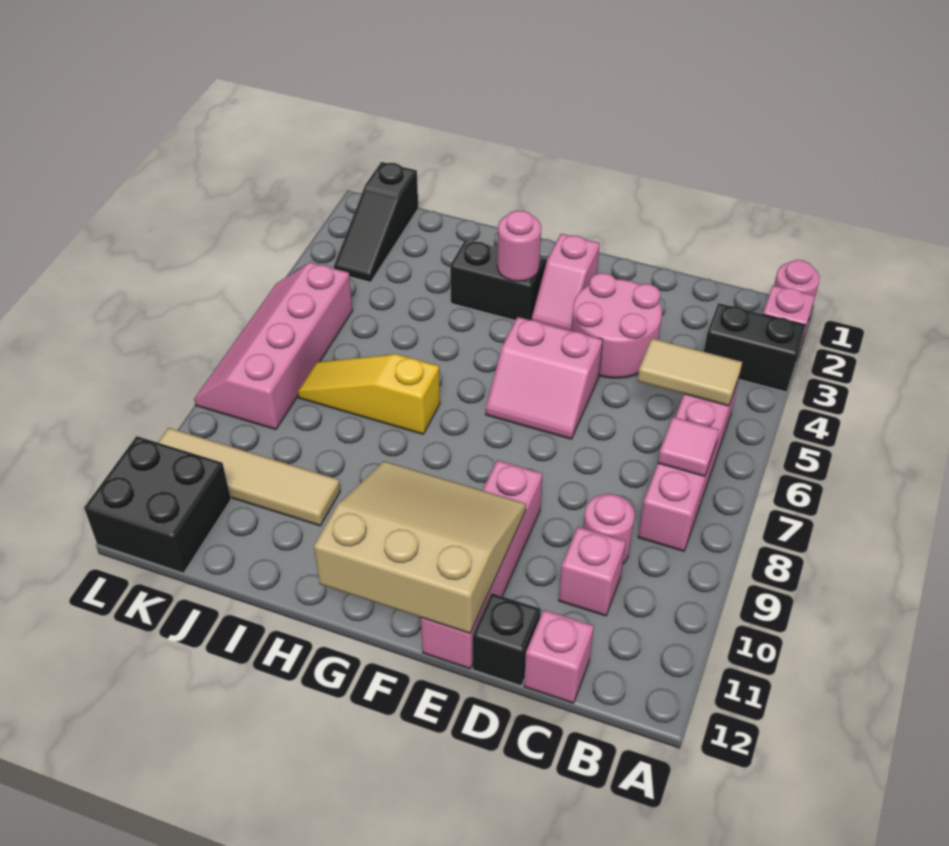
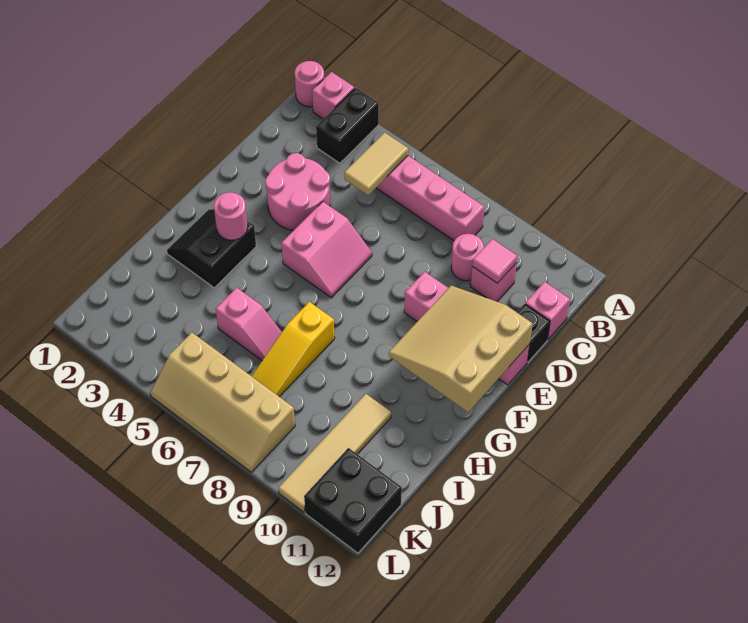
pink 1x1 tile [658,417,719,476] -> pink 1x1 tile moved to [472,239,517,283]
pink 1x2 slope [532,234,600,331] -> pink 1x2 slope moved to [216,288,282,360]
black 1x3 slope [334,162,418,282] -> none
pink 2x4 slope [194,262,353,429] -> tan 2x4 slope [150,333,295,472]

